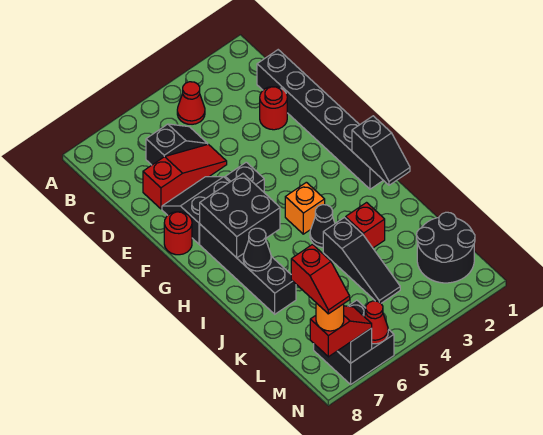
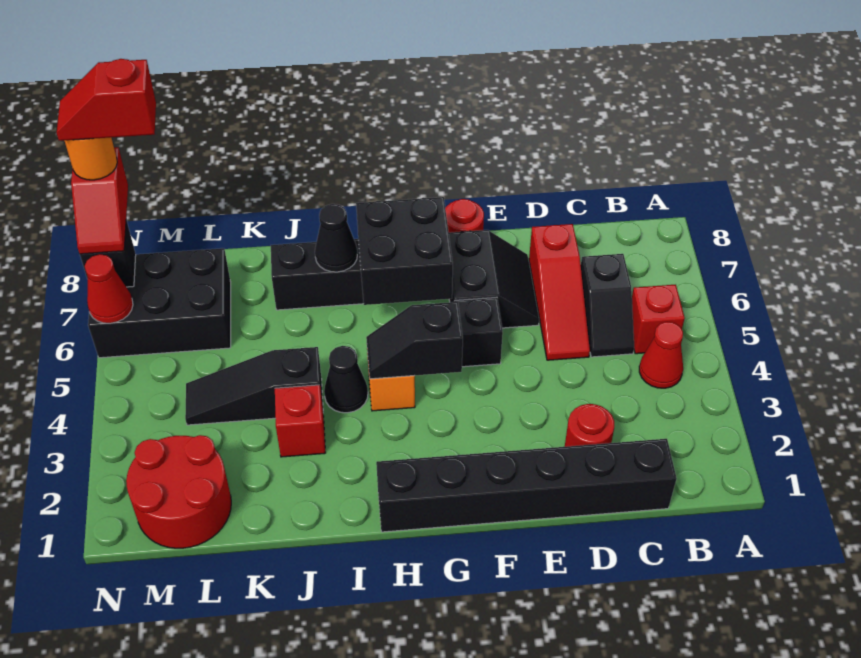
none -> red 1x1 brick [632,285,685,354]
black 1x2 slope [352,116,410,185] -> black 1x2 slope moved to [366,302,463,379]
black 2x2 round brick [417,212,475,283] -> red 2x2 round brick [126,435,231,548]
black 2x2 brick [314,300,394,384] -> black 2x3 brick [88,248,231,358]

